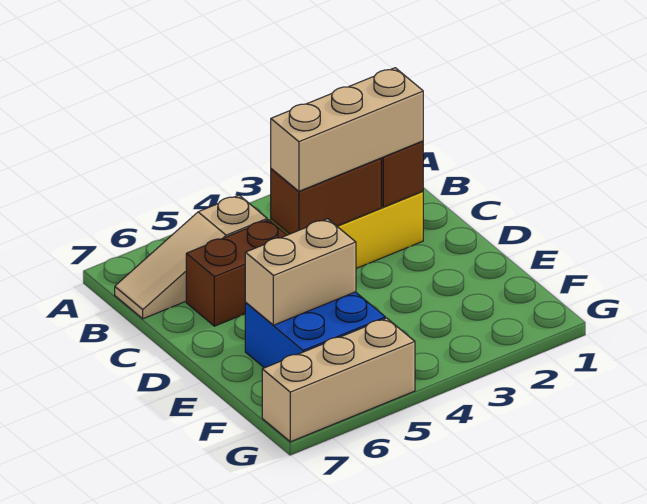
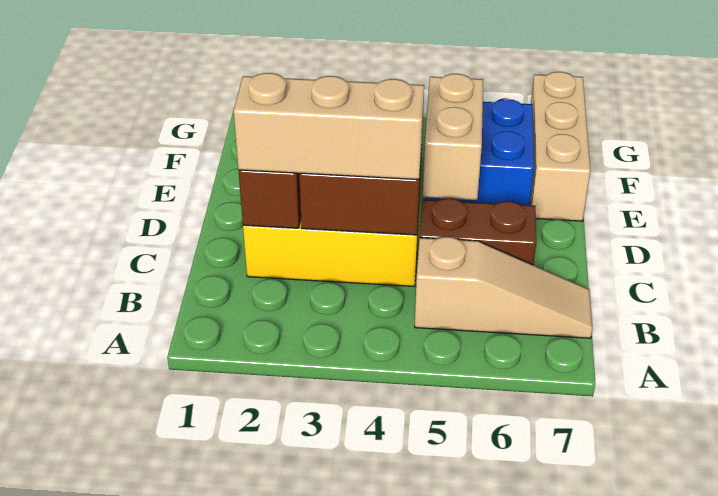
tan 1x2 brick [245,219,356,325] -> tan 1x2 brick turned to [423,74,483,200]
tan 1x3 brick [262,318,415,442] -> tan 1x3 brick turned to [530,72,591,221]

